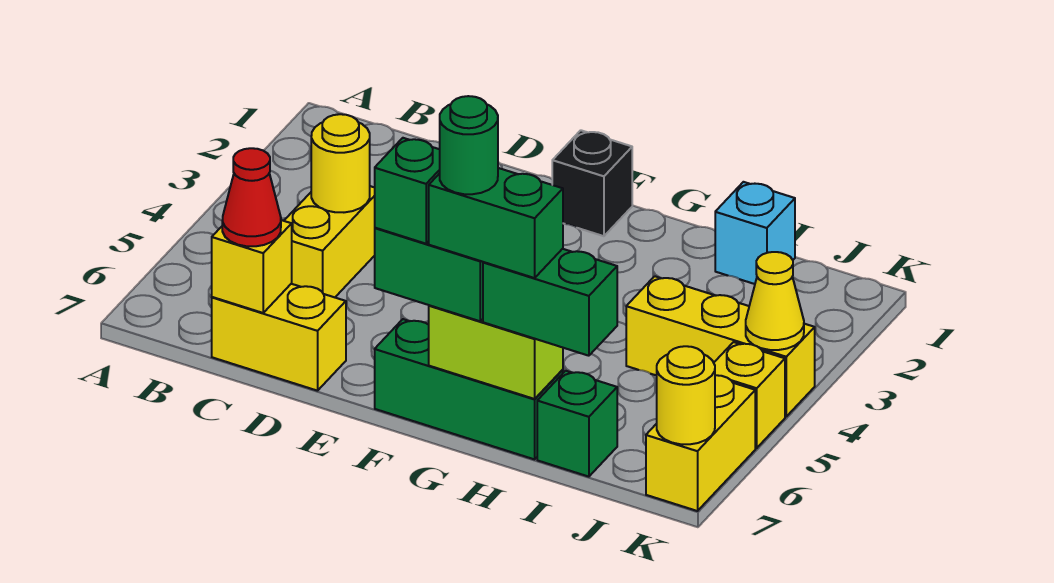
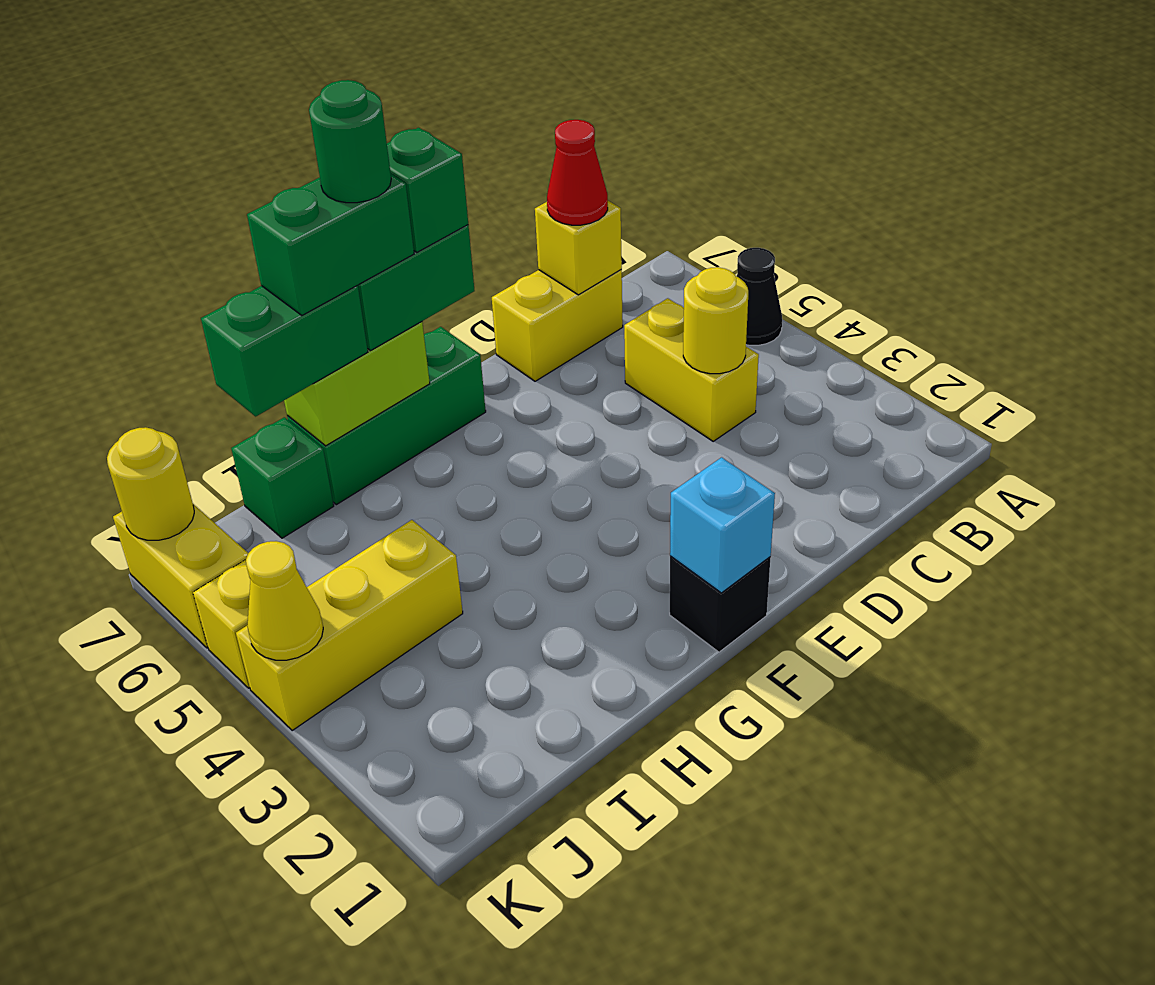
none -> black 1x1 cone [737,248,782,345]
cyan 1x1 brick [715,182,795,284] -> cyan 1x1 brick moved to [670,457,775,593]

